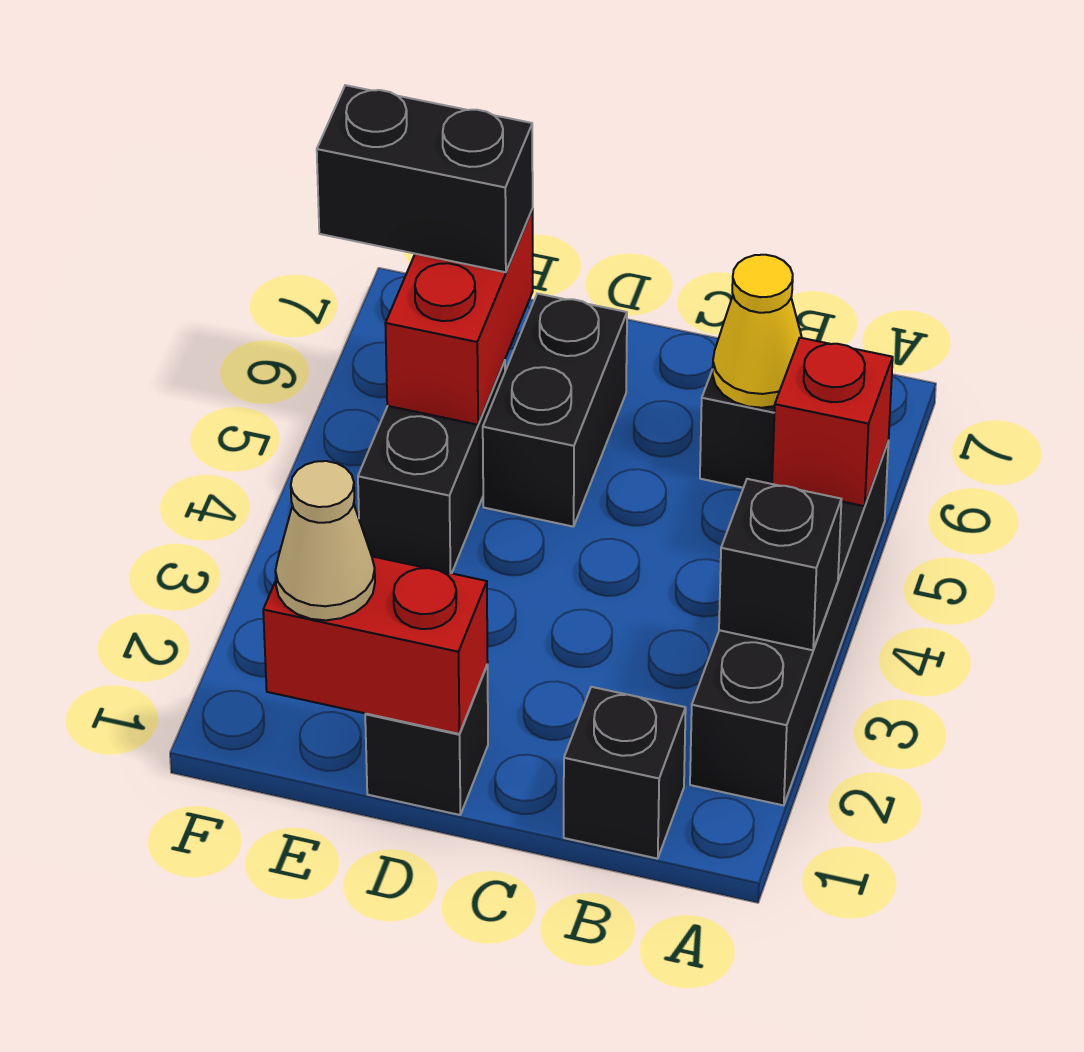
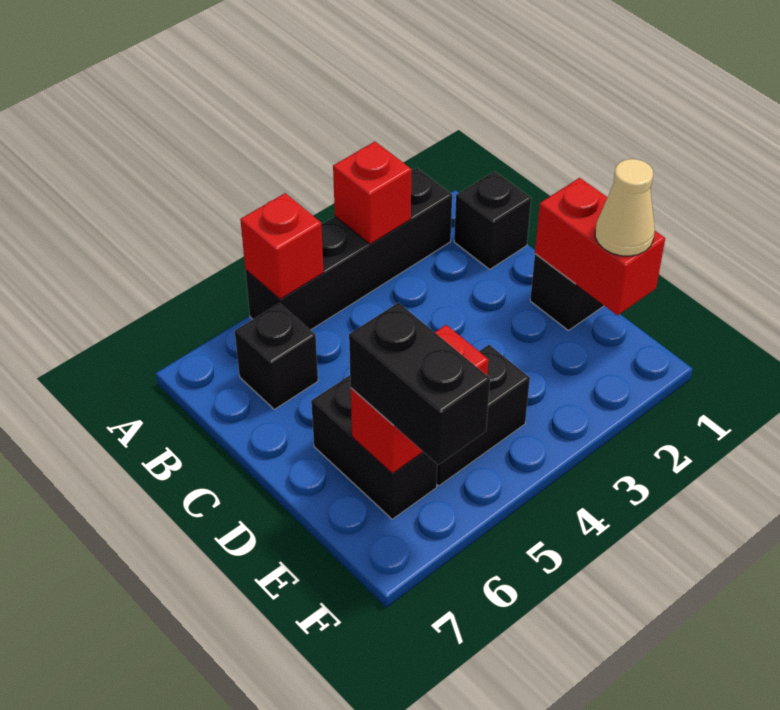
black 1x1 brick [719,479,841,650] -> red 1x1 brick [333,142,412,244]
yellow 1x1 cone [713,255,802,408] -> none
black 1x2 brick [483,294,627,527] -> black 1x2 brick turned to [311,375,437,519]

